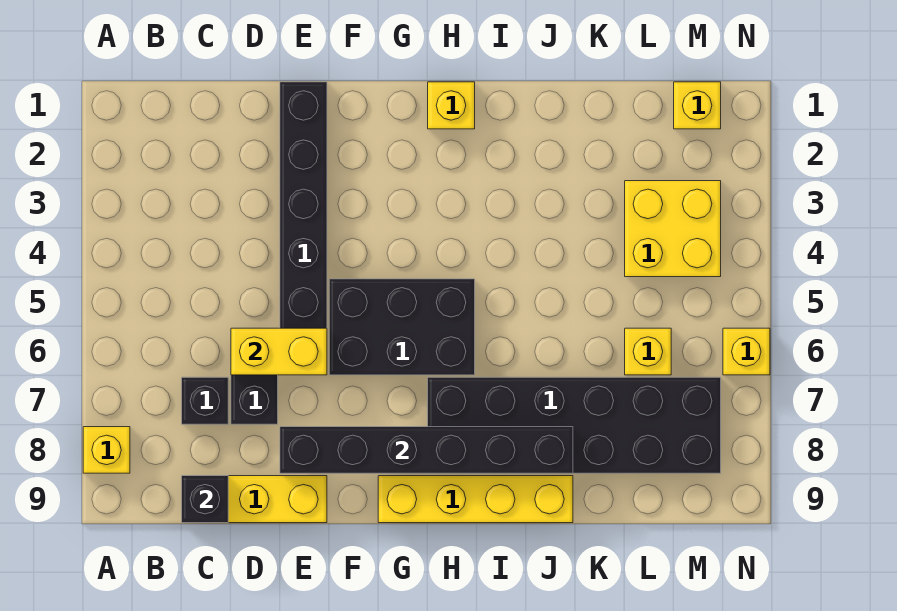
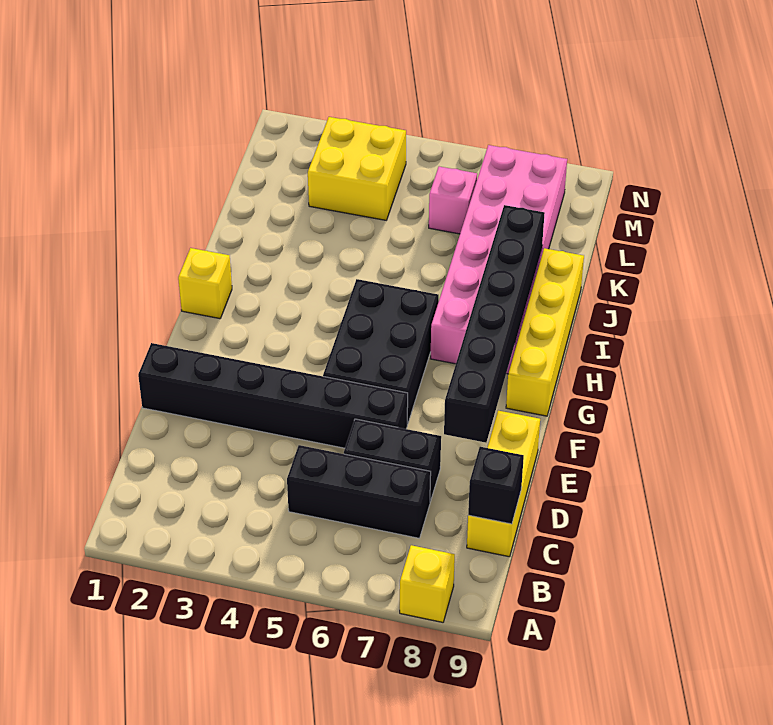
black 1x1 brick [182,377,228,424] -> black 1x3 brick [287,445,431,538]
yellow 1x2 brick [231,328,327,375] -> none
black 2x6 brick [428,377,721,473] -> pink 2x6 brick [430,145,567,374]
yellow 1x1 brick [625,328,671,375] -> pink 1x1 brick [429,167,477,234]
yellow 1x1 brick [674,82,721,129] -> none
yellow 1x1 brick [723,328,770,375] -> none

